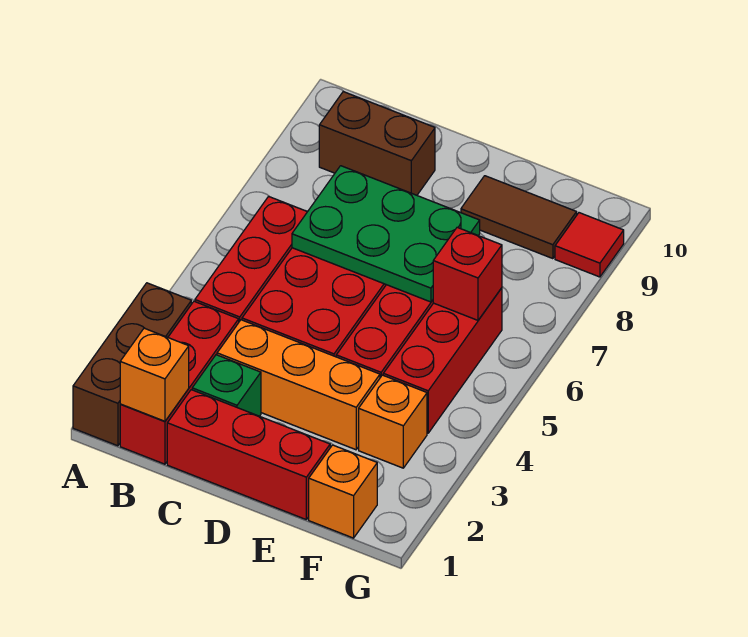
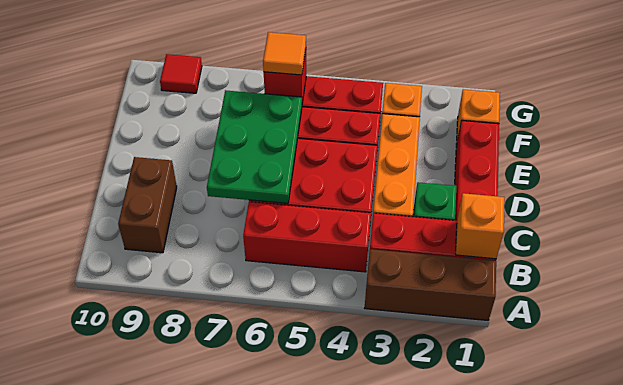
brown 1x2 tile [461,176,577,259] -> none
none -> orange 1x1 tile [263,32,306,75]

